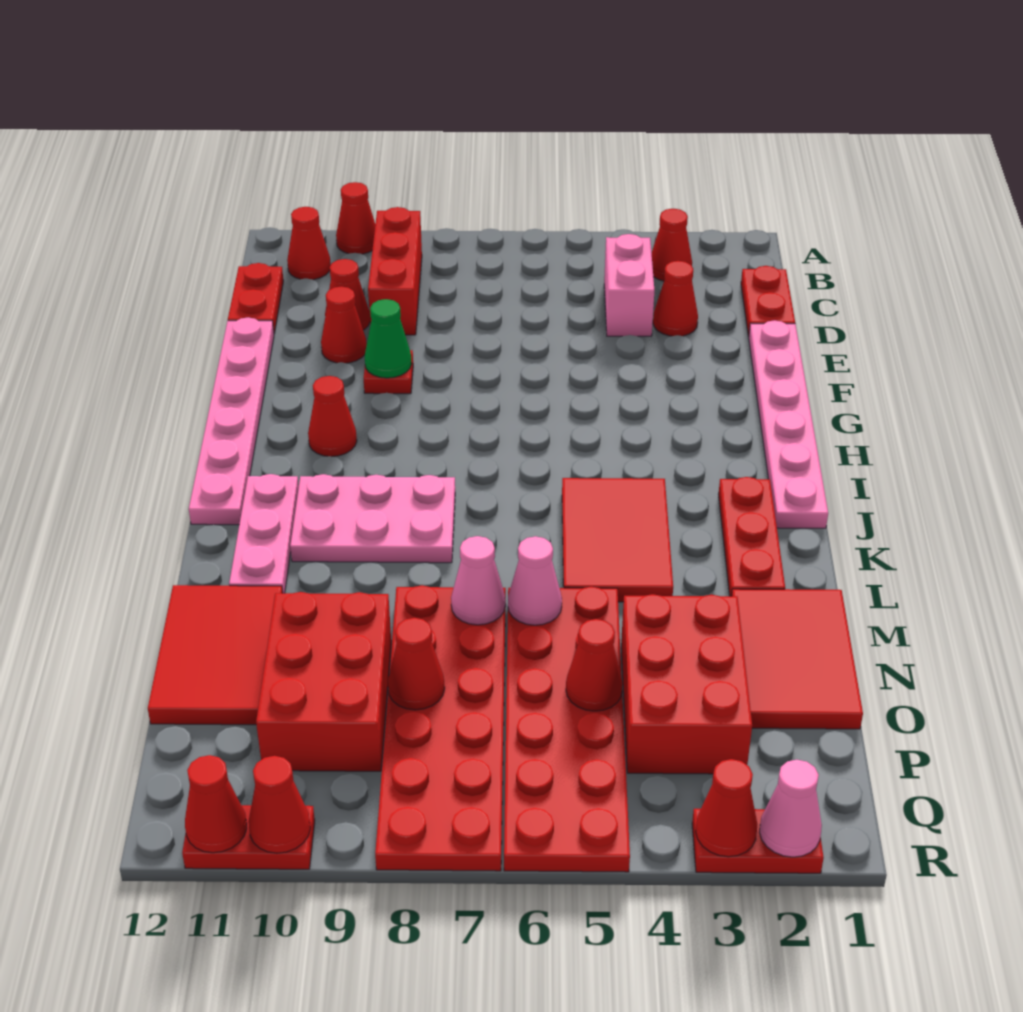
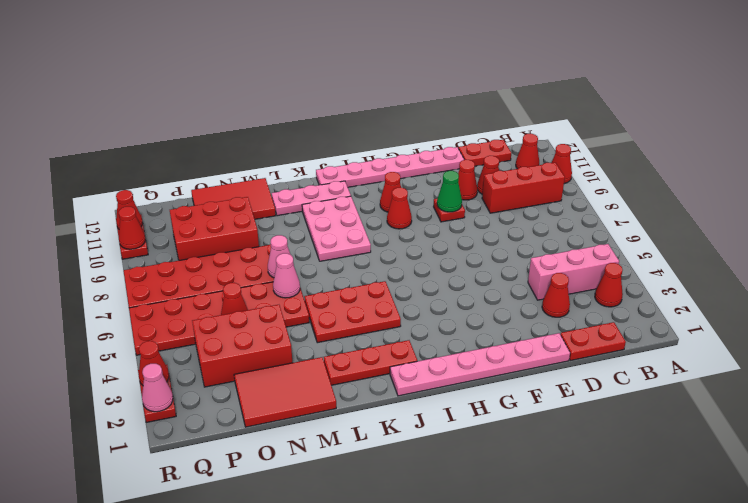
pink 1x2 brick [604,234,654,336] -> pink 1x3 brick [528,244,619,300]
red 2x3 tile [562,478,673,602] -> red 2x3 plate [304,281,401,343]
red 1x1 cone [388,618,445,710] -> red 1x1 cone moved to [387,188,412,229]

